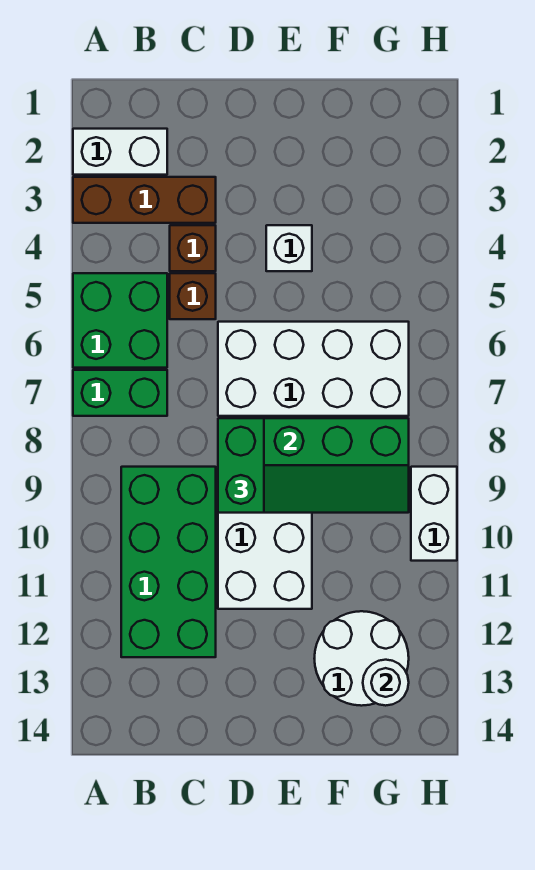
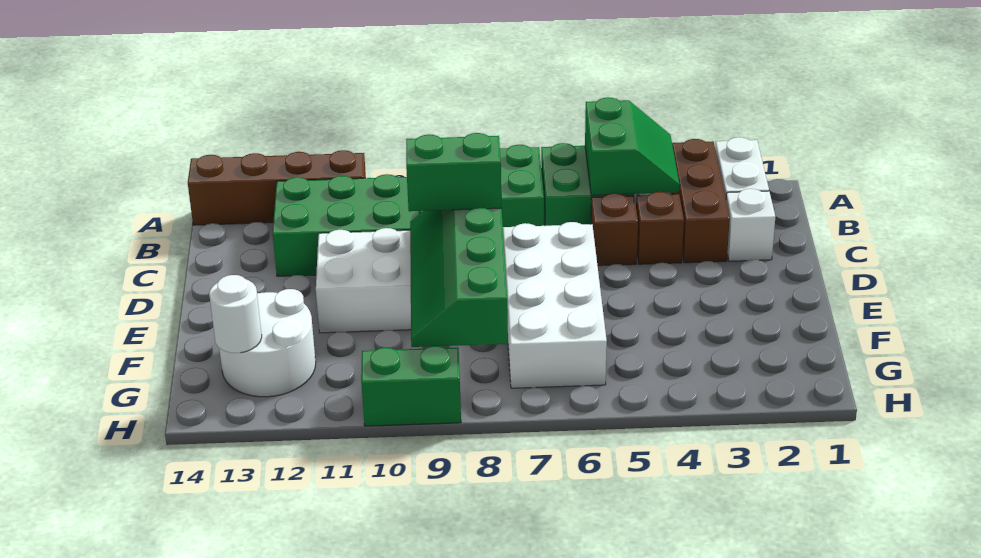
none -> green 2x2 slope [585,97,680,195]
none -> brown 1x4 brick [188,150,366,225]
white 1x1 brick [266,225,312,271] -> white 1x1 brick moved to [726,189,775,261]
white 1x2 brick [411,467,457,561] -> green 1x2 brick [361,346,461,426]

